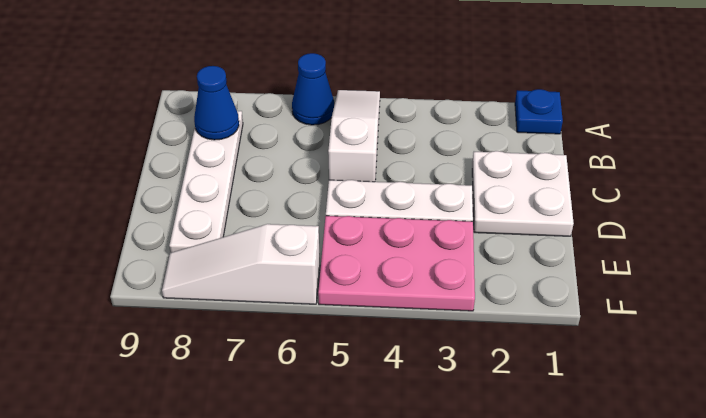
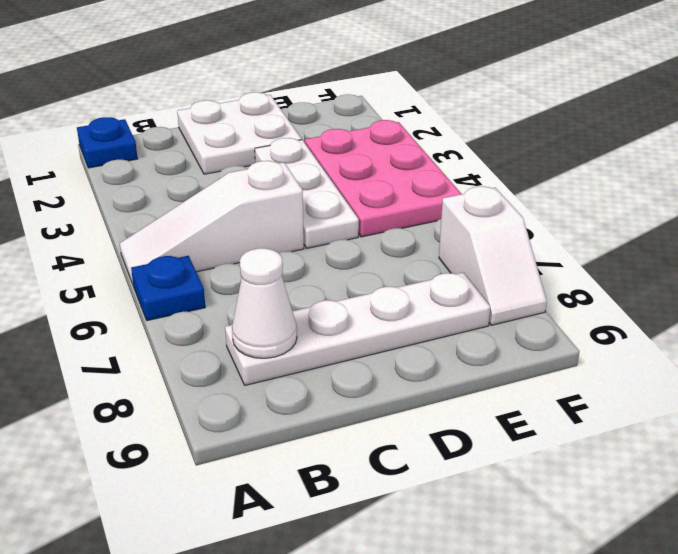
blue 1x1 cone [292,53,334,125] -> blue 1x1 plate [131,256,205,321]
blue 1x1 cone [194,66,239,140] -> white 1x1 cone [232,248,297,358]
white 1x3 slope [162,224,320,304] -> white 1x2 slope [439,186,547,325]

